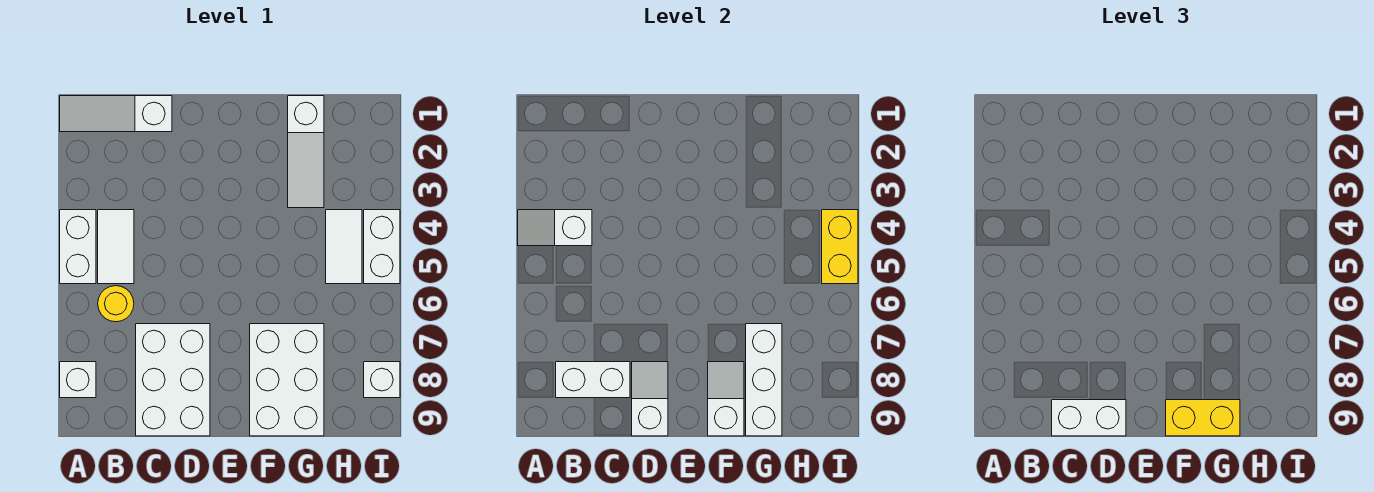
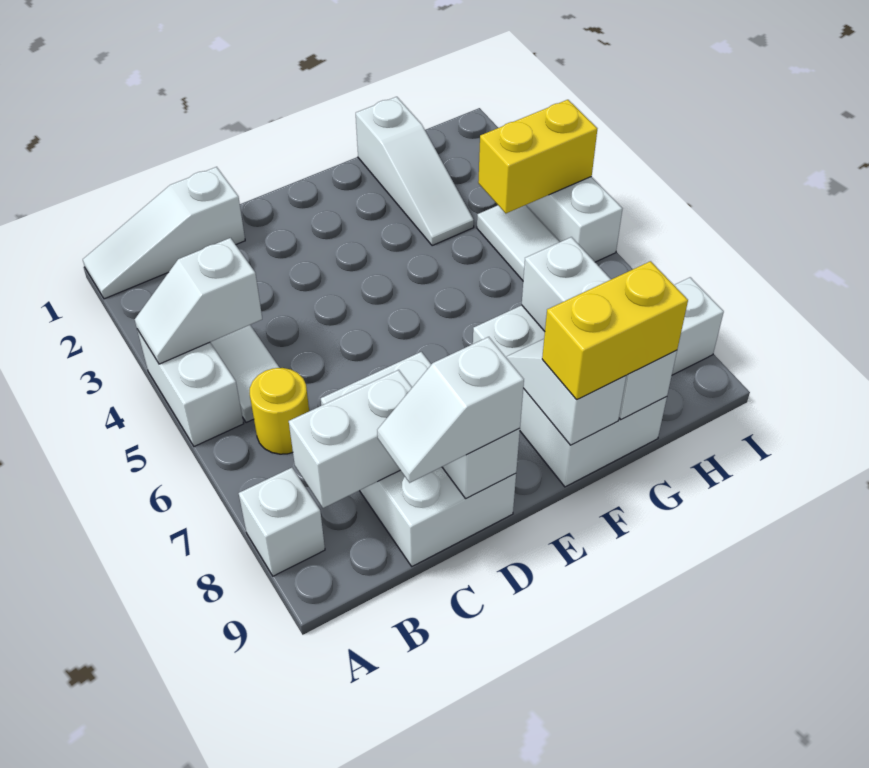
white 1x2 brick [1052,400,1126,436] -> white 1x2 slope [377,337,524,483]
yellow 1x2 brick [822,210,858,284] -> yellow 1x2 brick turned to [478,100,597,213]

